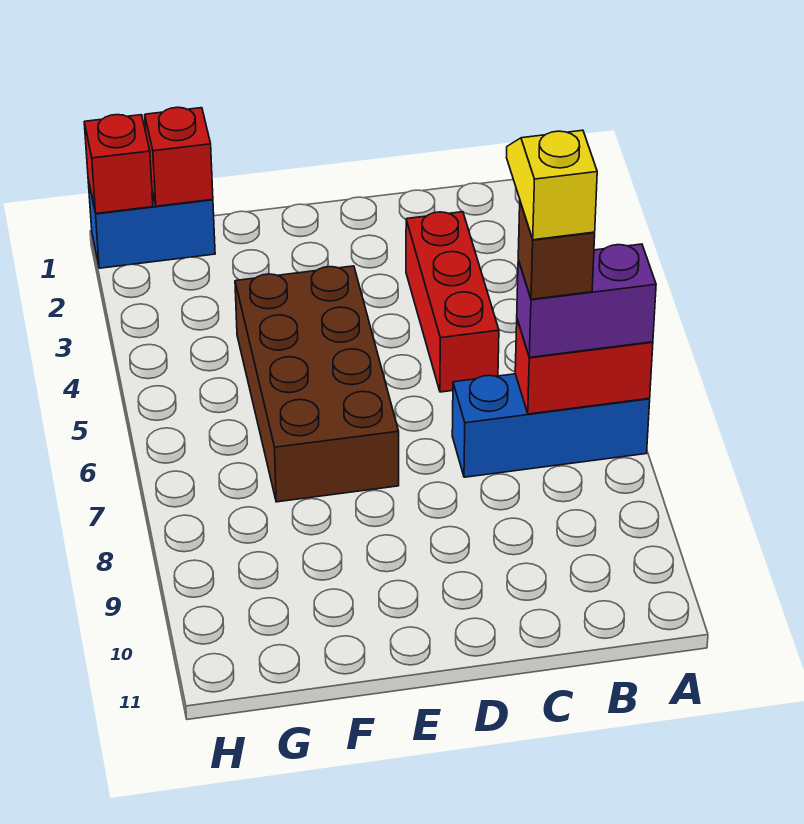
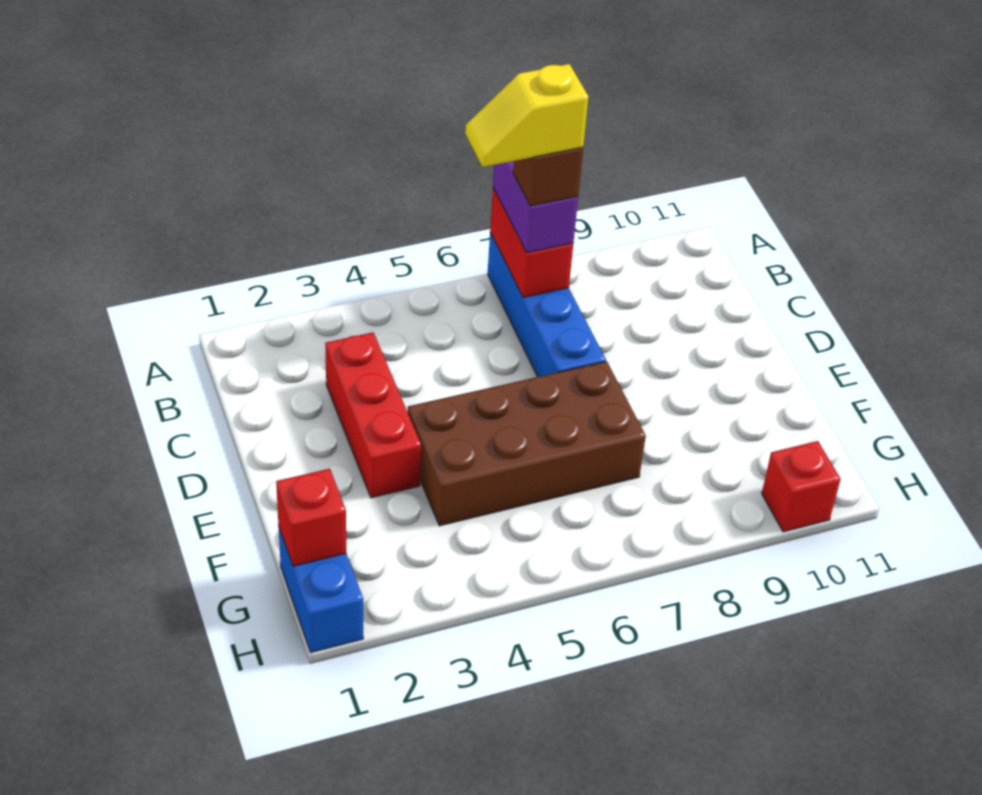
blue 1x3 brick [452,374,650,477] -> blue 1x4 brick [488,233,606,377]
red 1x3 brick [406,212,499,392] -> red 1x3 brick turned to [325,332,421,498]
red 1x1 brick [84,115,153,213] -> red 1x1 brick moved to [762,441,841,532]

